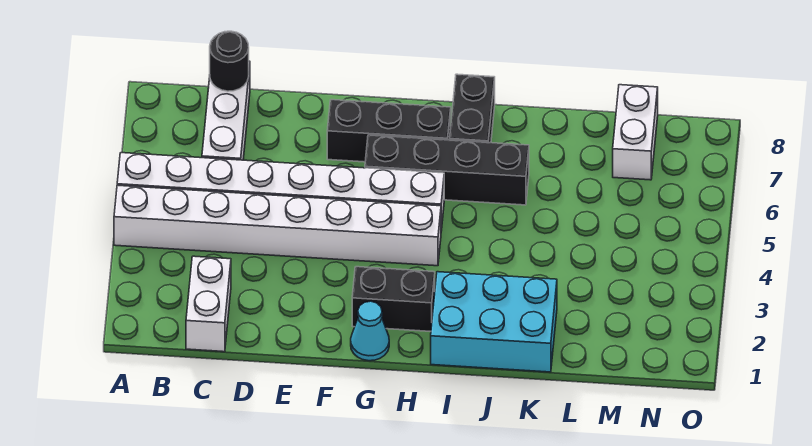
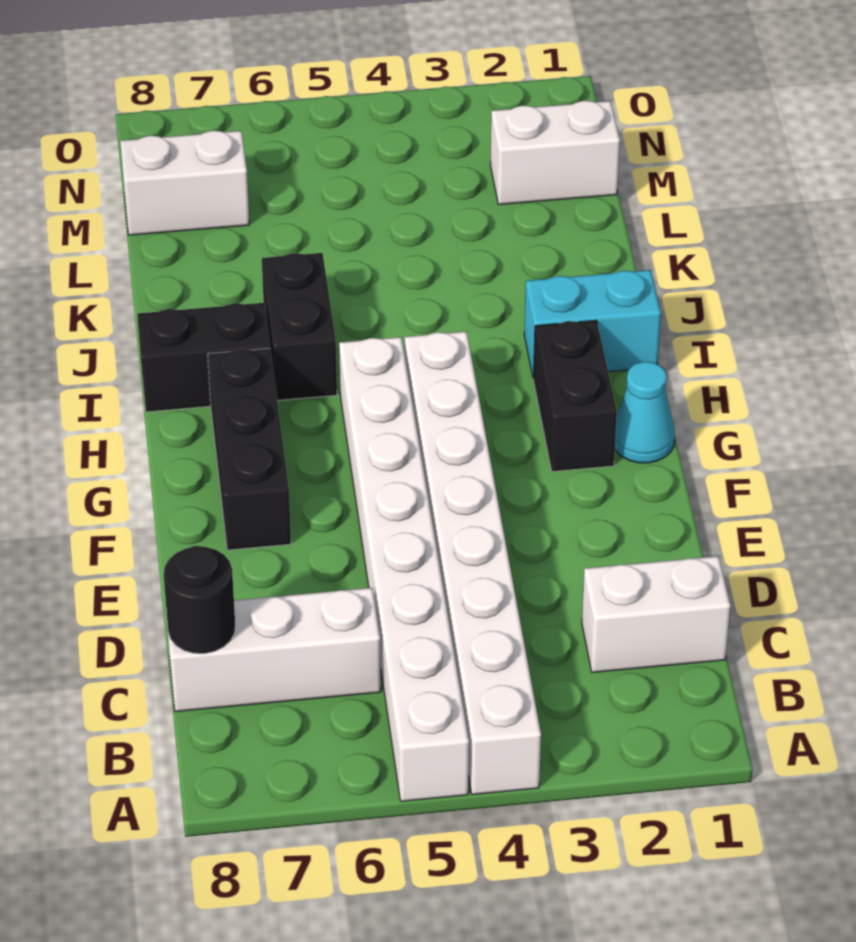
black 1x4 brick [365,135,529,205] -> black 1x2 brick [262,253,337,401]
cyan 2x3 brick [431,272,557,372] -> cyan 1x2 brick [524,270,661,377]
none -> white 1x2 brick [490,101,620,204]

